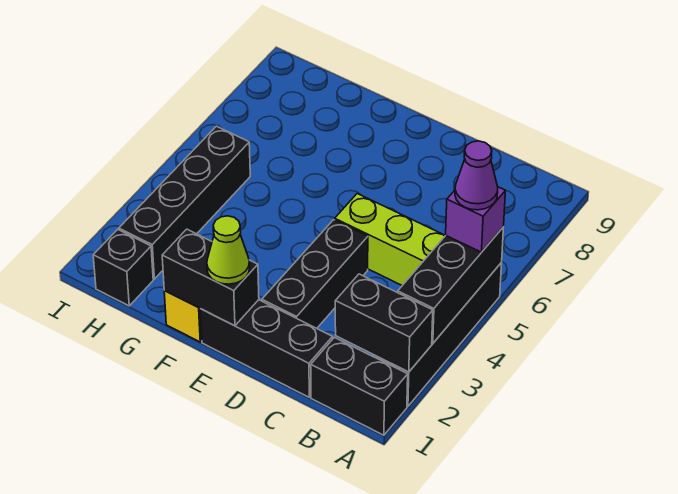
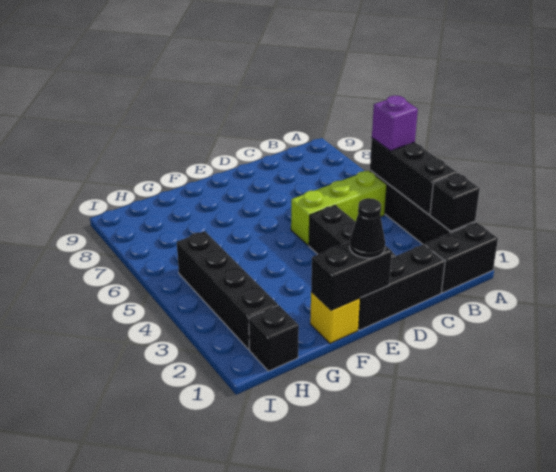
black 1x2 brick [335,274,433,372] -> black 1x1 brick [430,173,480,231]
purple 1x1 cone [455,141,498,210] -> none
lime 1x1 cone [207,216,250,284] -> black 1x1 cone [349,198,385,258]

